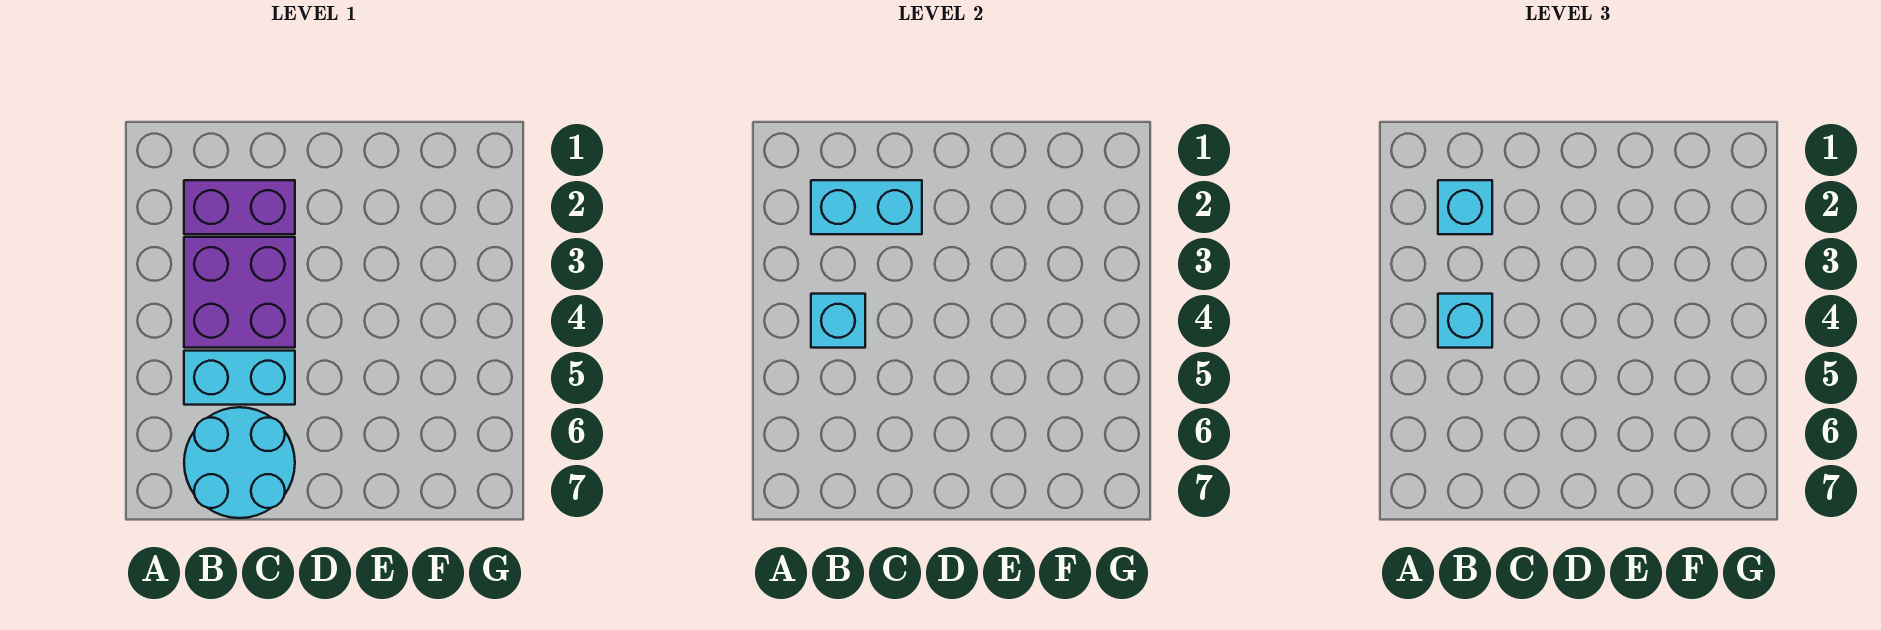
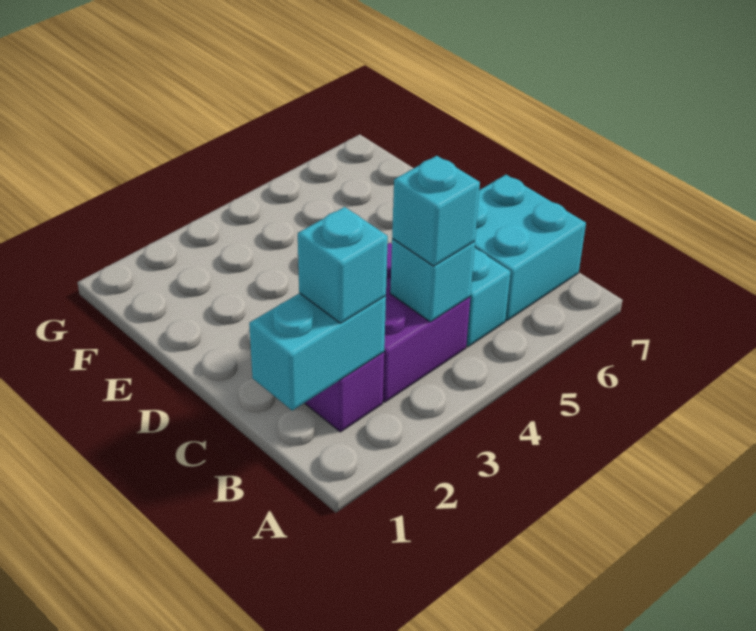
cyan 1x2 brick [811,180,922,234] -> cyan 1x2 brick turned to [249,293,386,411]
cyan 2x2 round brick [184,407,295,518] -> cyan 2x2 brick [474,175,586,321]

